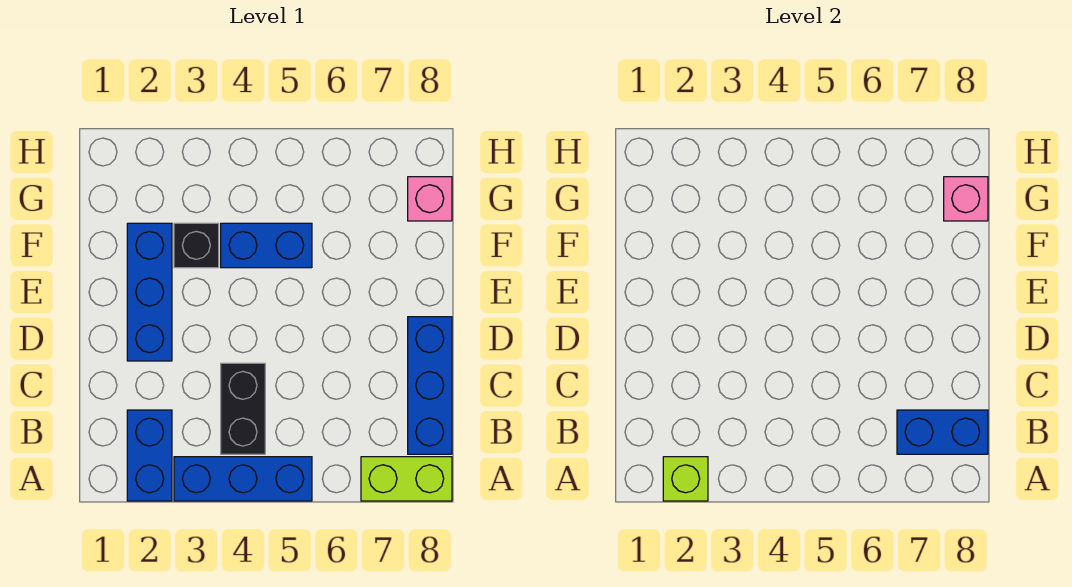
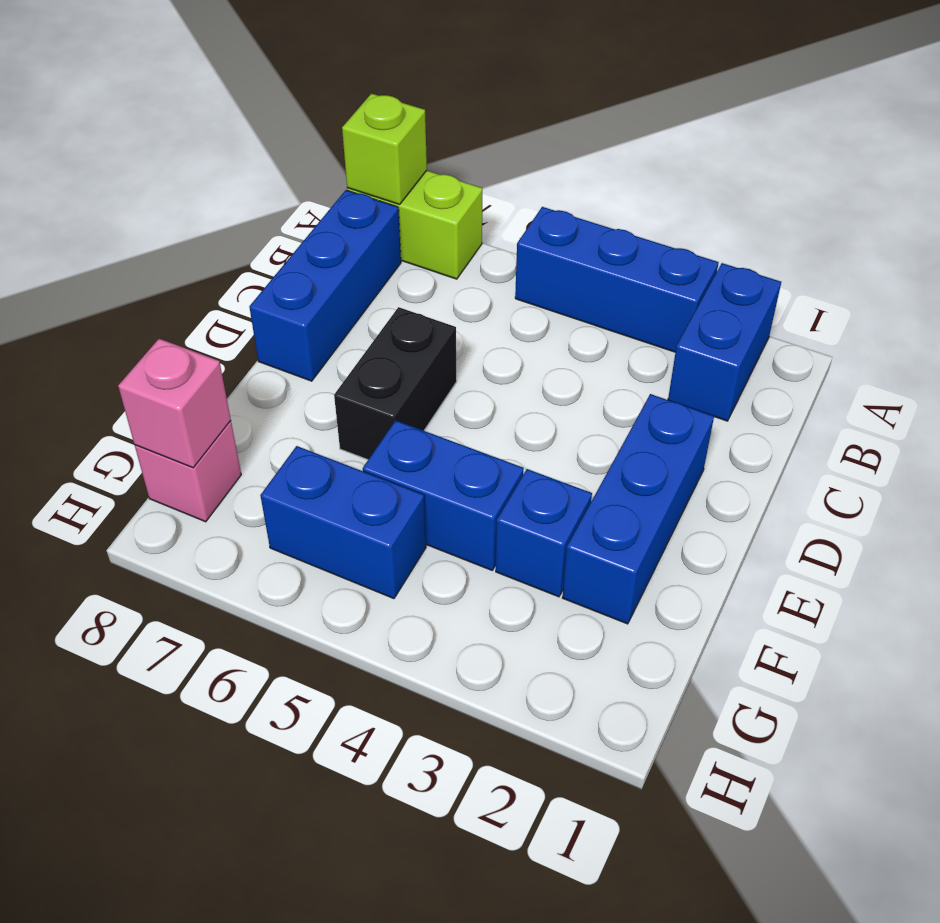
lime 1x1 brick [663,457,708,501] -> lime 1x1 brick moved to [342,94,427,204]
black 1x2 brick [221,363,265,454] -> black 1x2 brick moved to [334,307,457,460]
blue 1x2 brick [897,410,988,454] -> blue 1x2 brick moved to [260,446,426,599]
black 1x1 brick [174,223,219,268] -> blue 1x1 brick [496,469,592,597]

